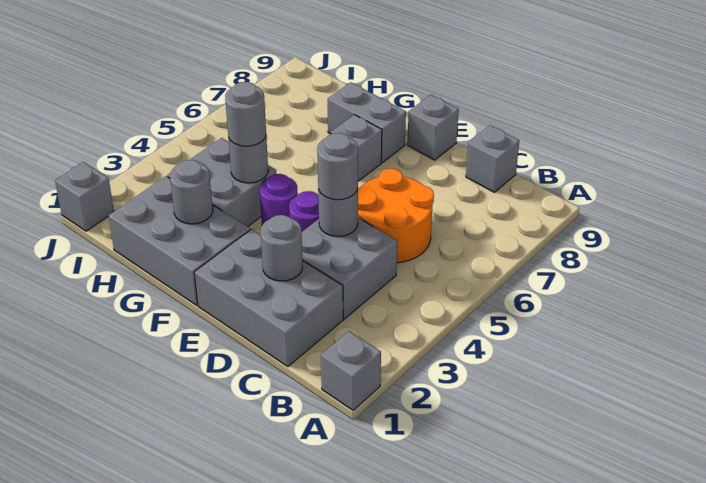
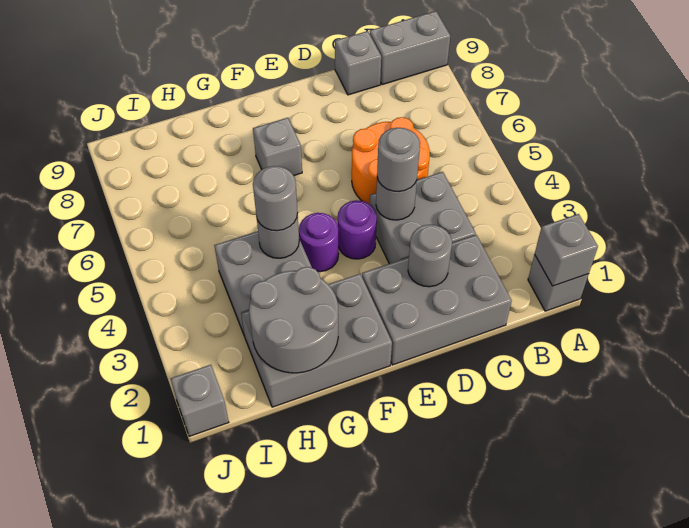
grey 1x1 brick [407,95,459,160] -> grey 1x1 brick moved to [535,214,598,286]
grey 1x2 brick [328,82,406,163] -> grey 1x2 brick moved to [369,11,450,85]
grey 1x1 round brick [170,160,213,224] -> grey 2x2 round brick [249,267,338,373]

